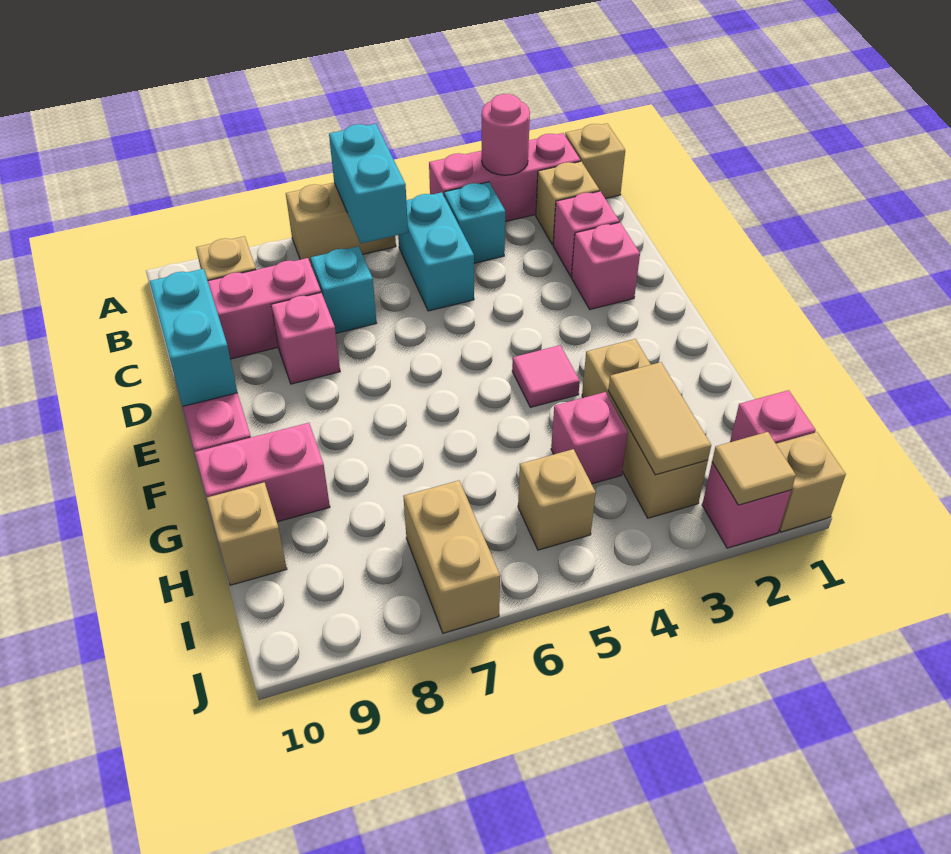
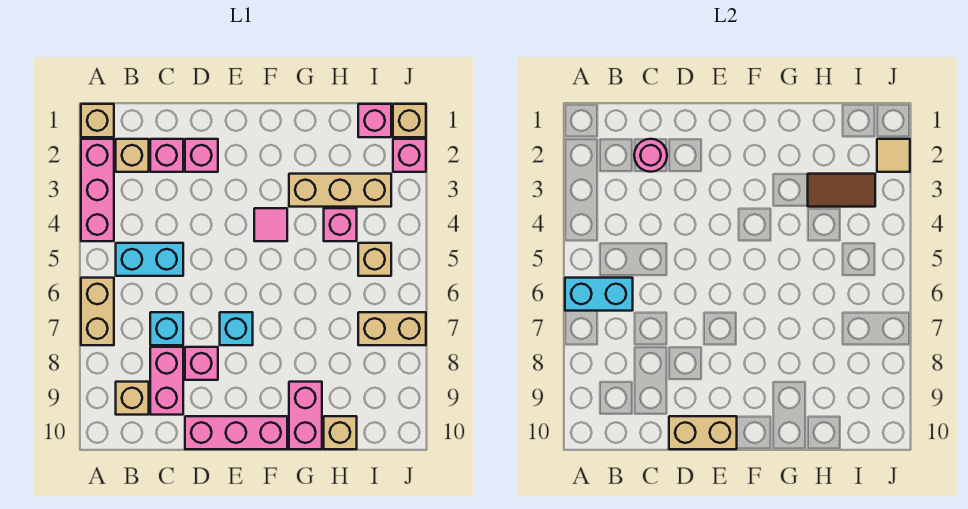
pink 1x1 round brick [482,94,530,175] -> pink 1x1 round brick moved to [634,139,667,172]
cyan 1x1 brick [444,182,505,263] -> cyan 1x1 brick moved to [220,312,253,345]
cyan 1x2 brick [150,269,237,406] -> tan 1x2 brick [669,416,737,449]
tan 1x2 tile [608,362,711,475] -> brown 1x2 tile [808,174,875,207]

